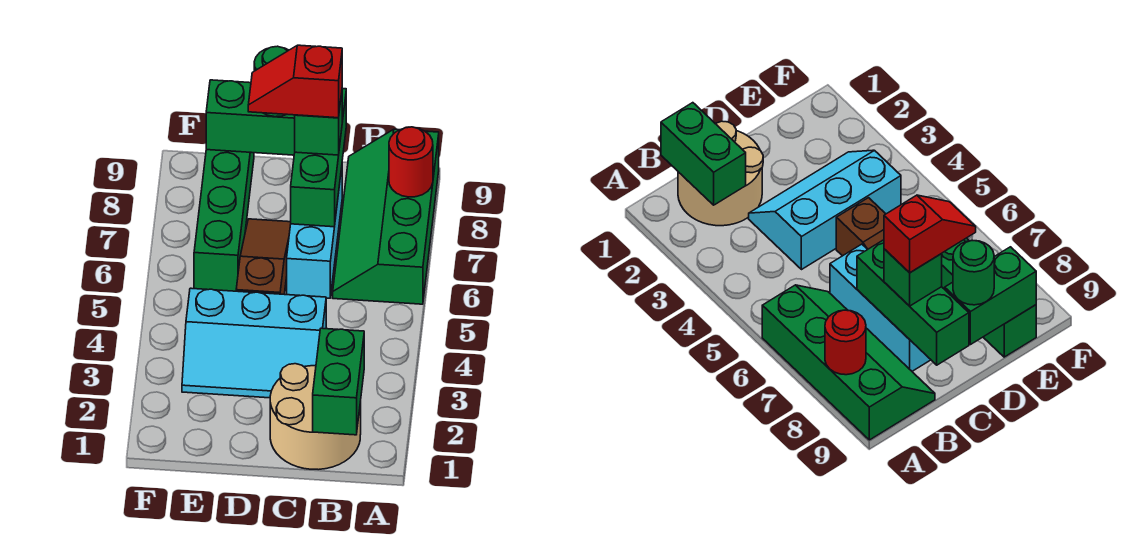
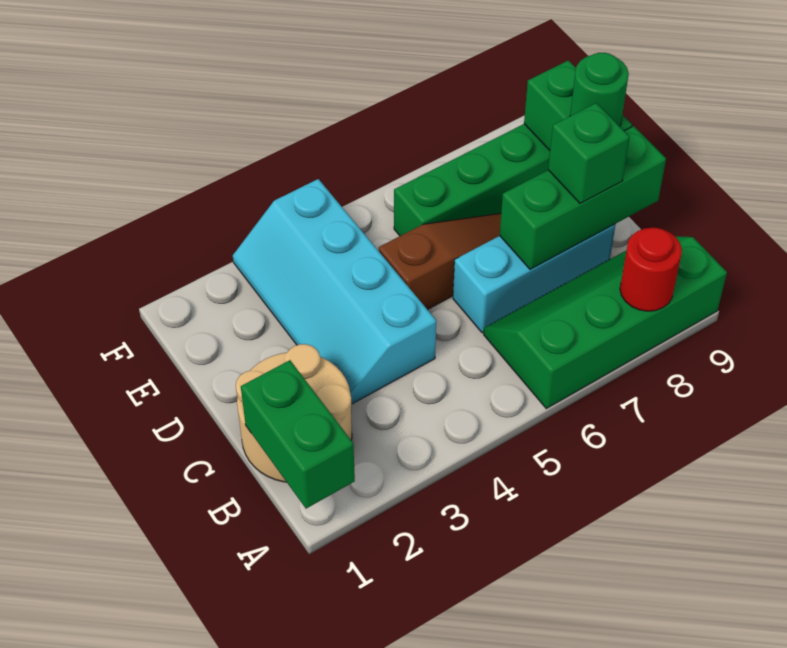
green 1x2 brick [313,328,364,435] -> green 1x2 brick turned to [241,360,355,509]
cyan 2x3 slope [182,288,326,398] -> cyan 2x4 slope [233,179,436,404]
red 1x2 slope [248,45,342,118] -> none

